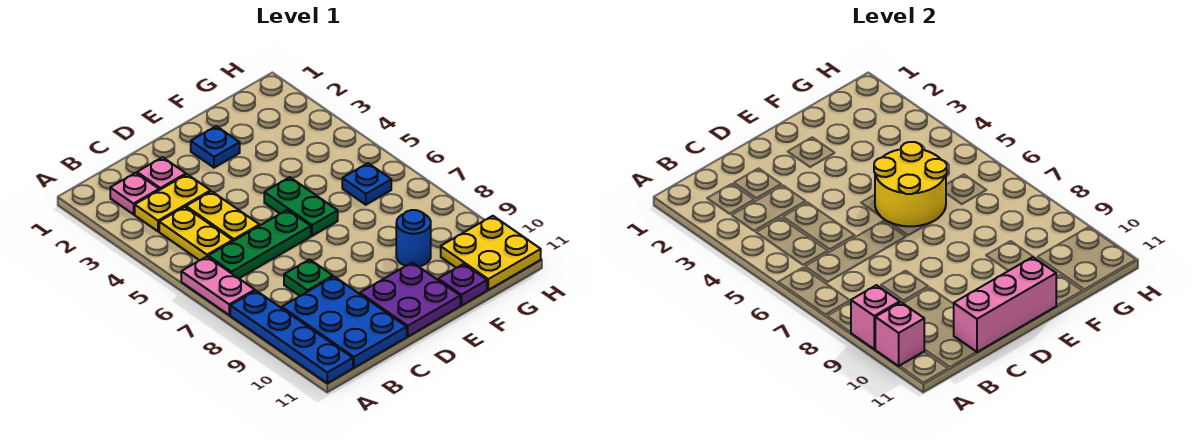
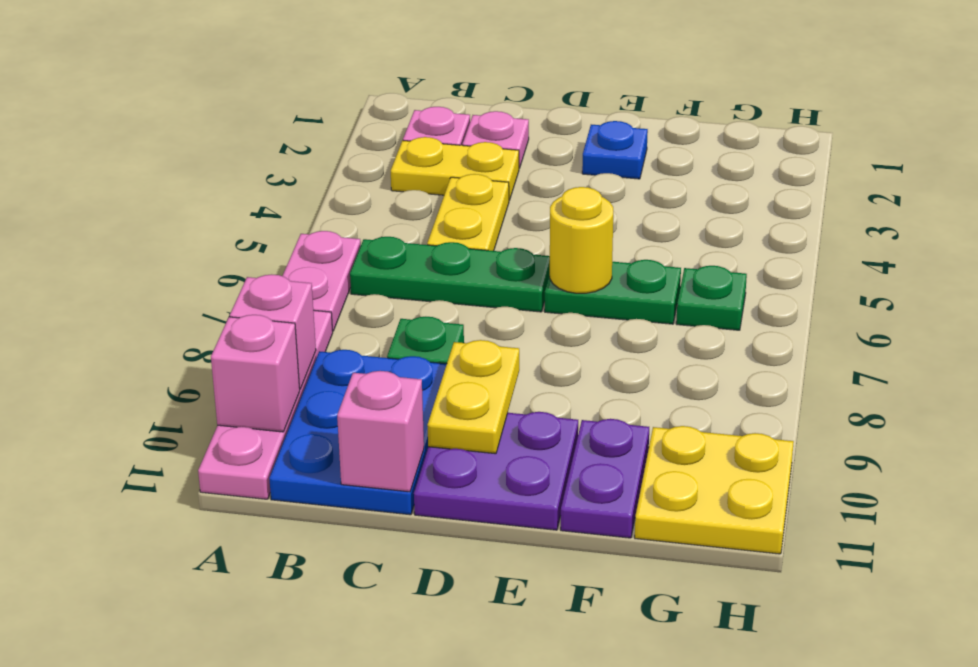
blue 1x4 plate [230,291,353,383] -> pink 1x4 plate [198,310,333,499]
yellow 1x2 plate [159,207,233,260] -> yellow 1x2 plate moved to [427,340,519,454]
pink 1x3 brick [954,257,1056,352] -> pink 1x1 brick [337,371,424,492]
green 1x2 plate [264,177,338,236] -> green 1x2 plate turned to [545,260,681,324]
yellow 2x2 round brick [874,142,947,226] -> yellow 1x1 round brick [550,187,613,293]
blue 1x1 round brick [396,210,431,267] -> none
purple 1x1 plate [438,264,487,305] -> purple 1x2 plate [561,419,649,538]
blue 1x1 plate [342,163,391,205] -> green 1x1 plate [676,266,747,330]

